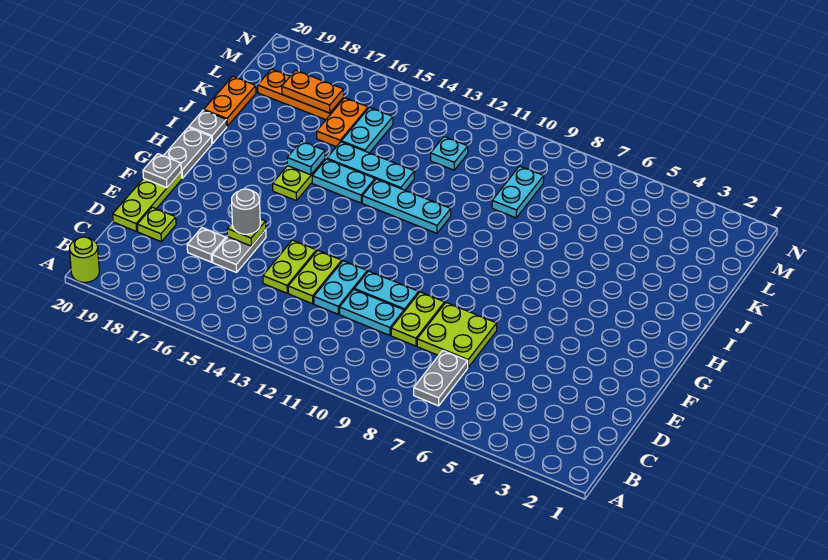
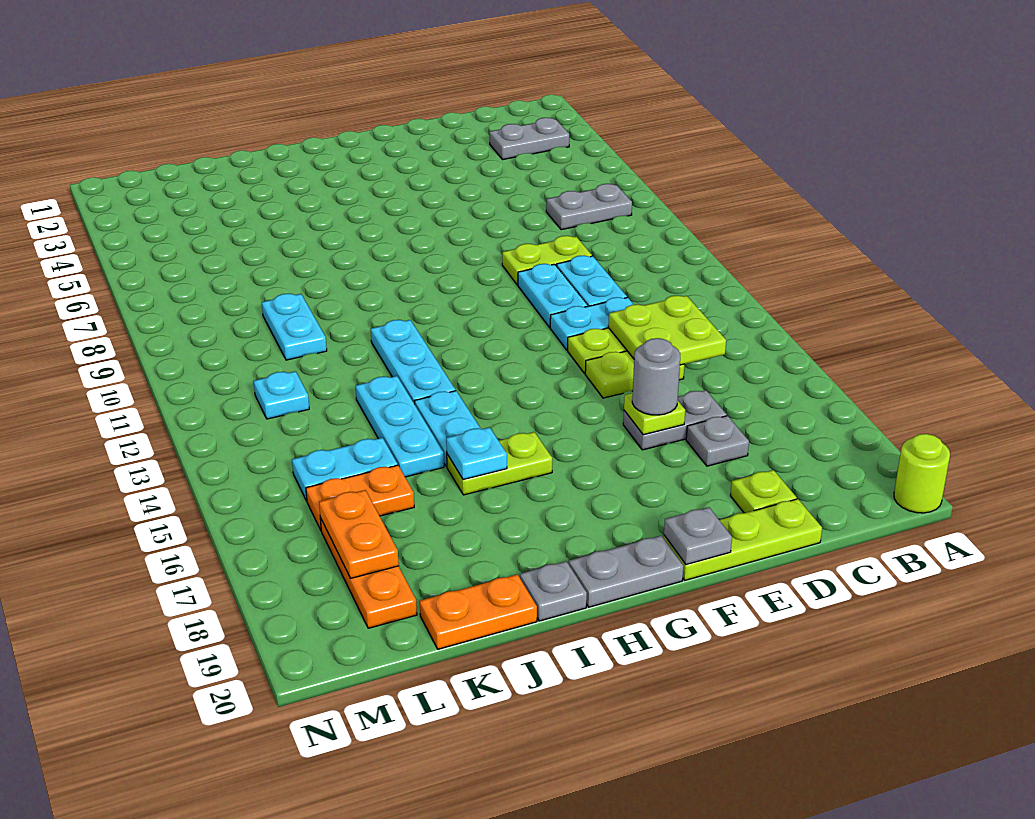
none -> grey 1x2 plate [489,118,569,160]
lime 2x2 plate [417,303,497,367] -> lime 2x2 plate moved to [608,295,726,365]
cyan 1x2 plate [492,166,544,218] -> cyan 1x2 plate turned to [262,293,327,360]

